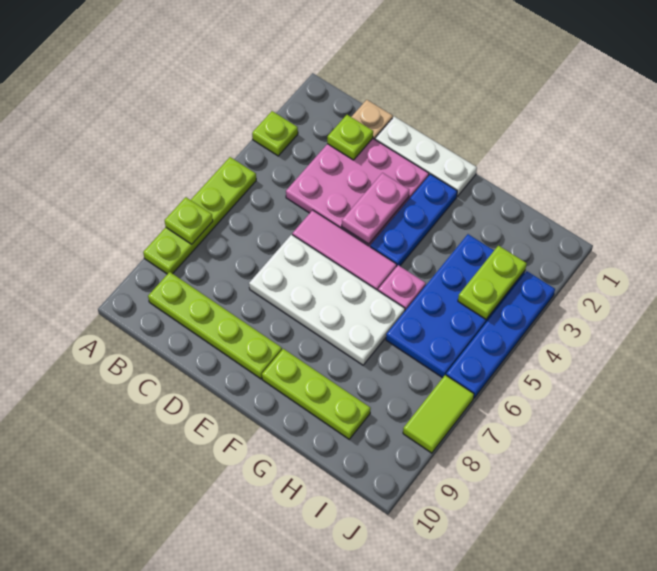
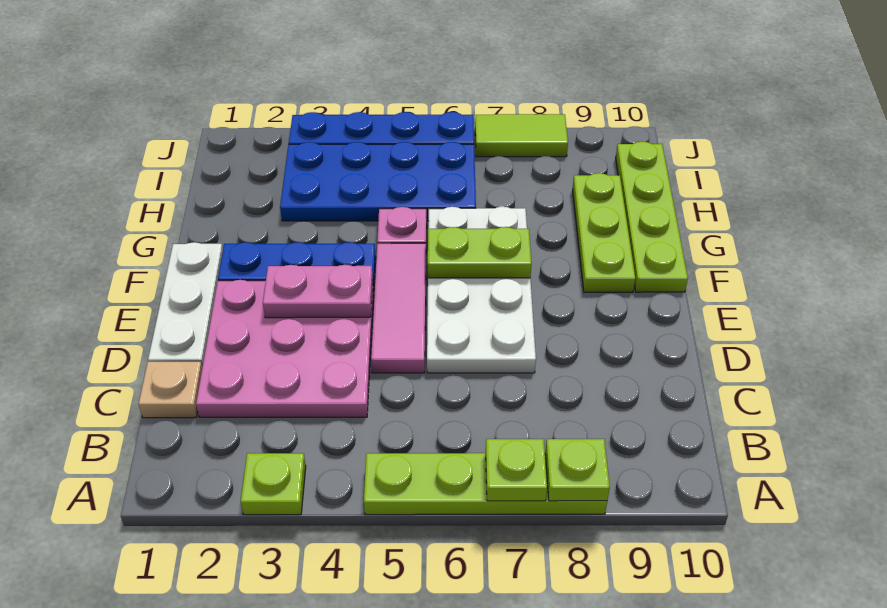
lime 1x4 plate [148,272,282,379] -> lime 1x4 plate moved to [616,142,688,292]
lime 1x1 plate [327,115,373,160] -> lime 1x1 plate moved to [545,439,610,501]
lime 1x2 plate [458,246,527,319] -> lime 1x2 plate moved to [428,227,531,278]

